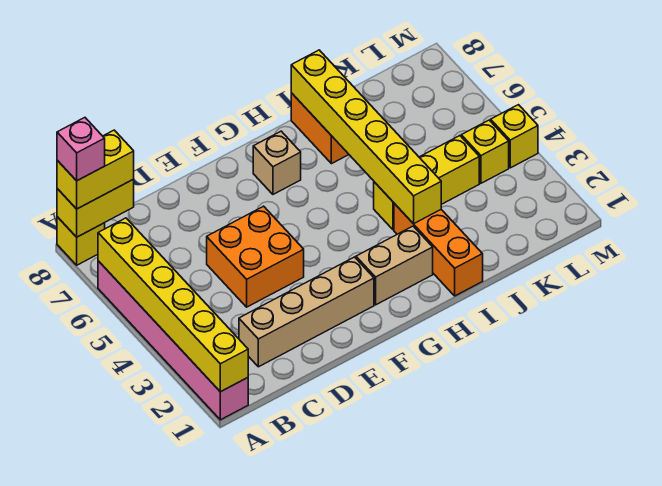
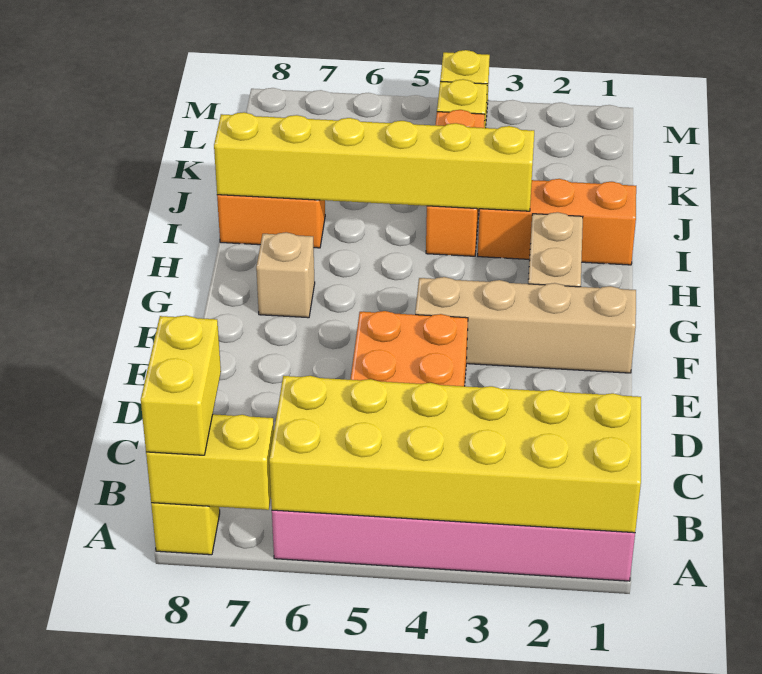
yellow 1x6 brick [98,218,248,392] -> yellow 2x6 brick [269,376,641,533]
yellow 1x2 brick [57,179,134,237] -> yellow 1x2 brick turned to [146,414,274,510]
pink 1x1 brick [57,118,105,181] -> none
tan 1x4 brick [239,257,374,367] -> tan 1x4 brick turned to [415,277,636,373]
yellow 1x3 brick [374,136,479,230] -> orange 1x3 brick [426,110,485,256]

